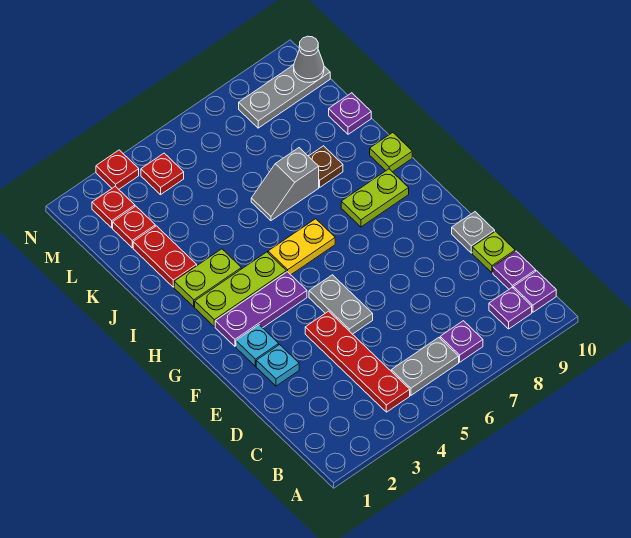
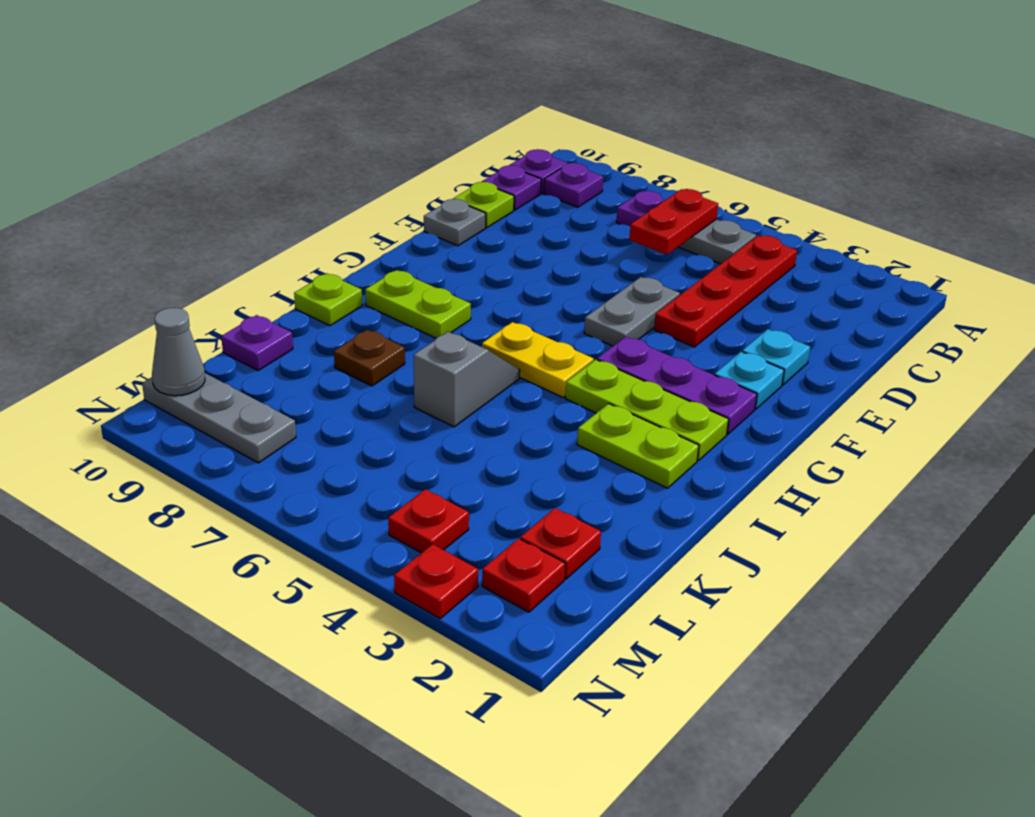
red 1x2 plate [133,226,197,287] -> red 1x2 plate moved to [629,189,718,255]
grey 1x2 slope [251,148,319,221] -> grey 1x2 slope turned to [414,332,520,427]

